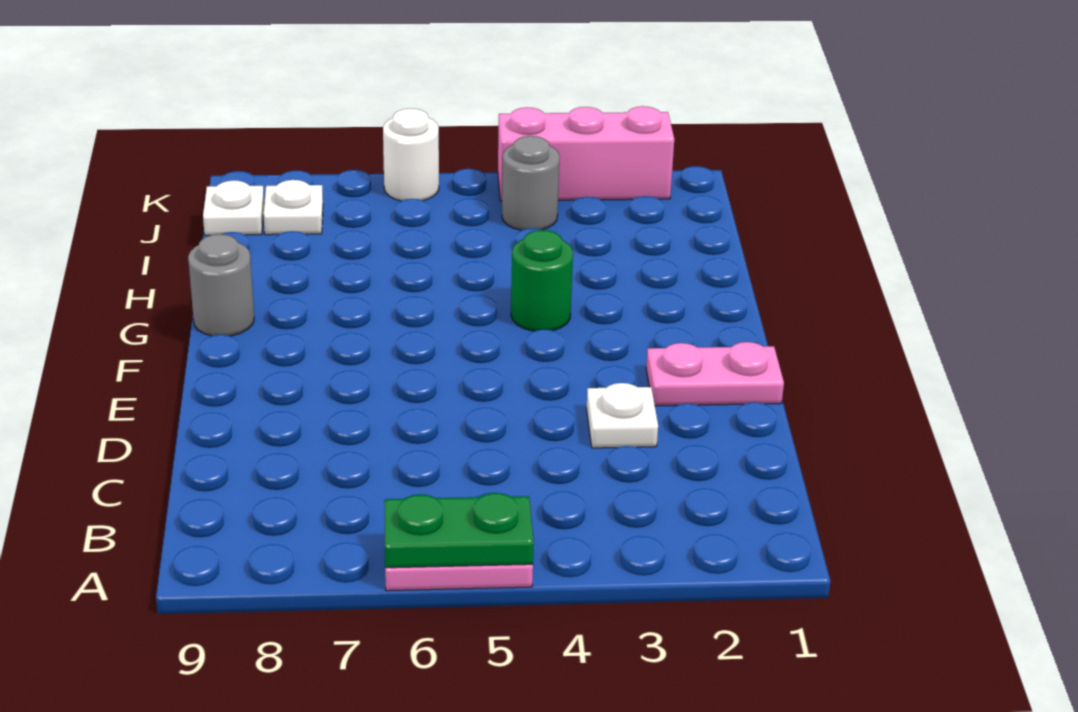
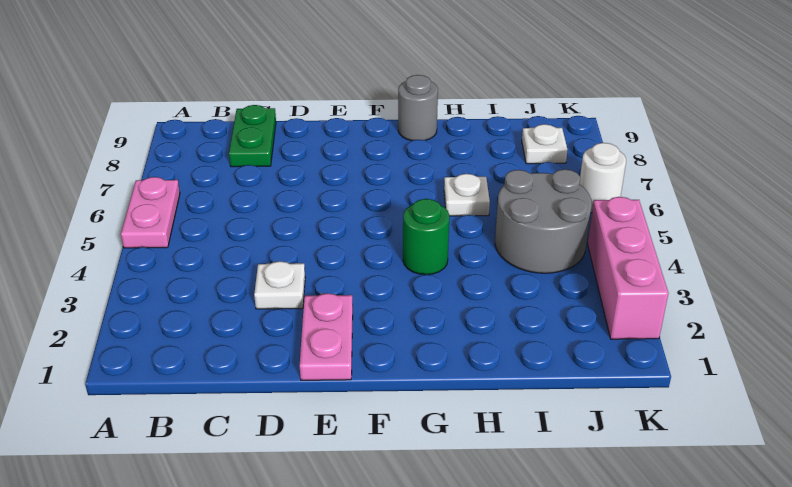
green 1x2 plate [385,493,534,568] -> green 1x2 plate moved to [229,105,276,167]
grey 1x1 round brick [502,136,560,230] -> grey 2x2 round brick [495,169,592,273]
white 1x1 plate [203,180,264,235] -> white 1x1 plate moved to [444,174,490,216]

